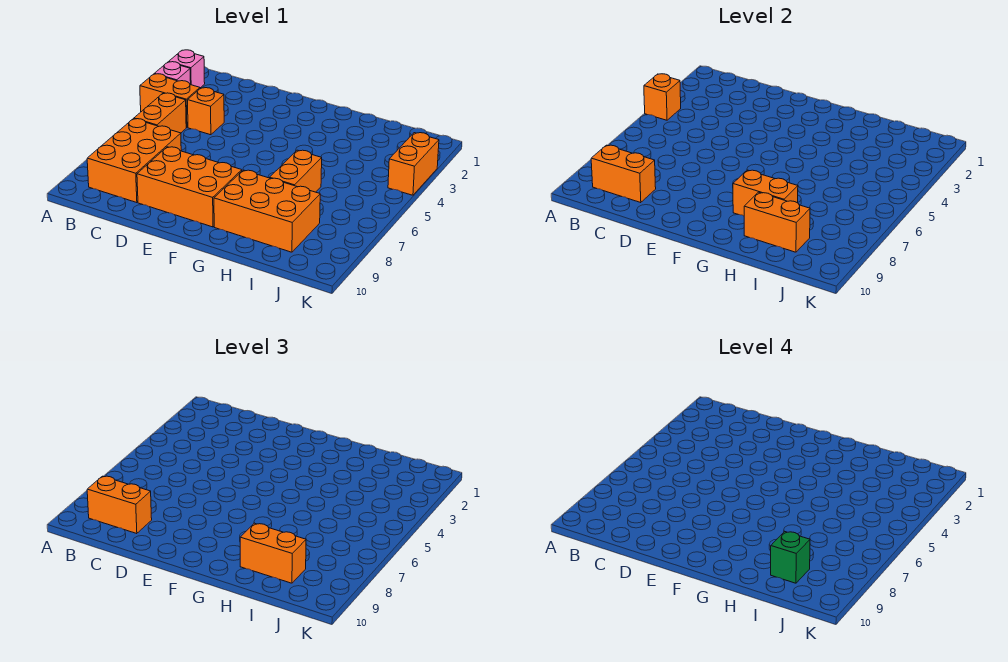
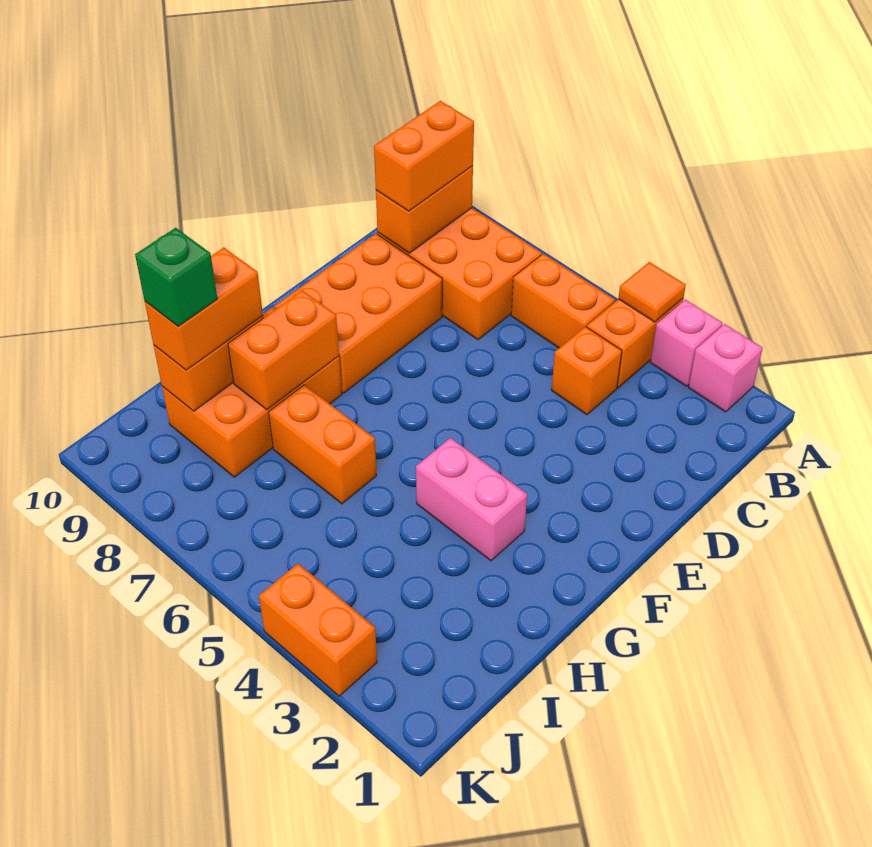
orange 1x1 brick [644,74,681,120] -> orange 1x1 tile [618,262,686,322]
none -> pink 1x2 brick [416,438,527,561]

